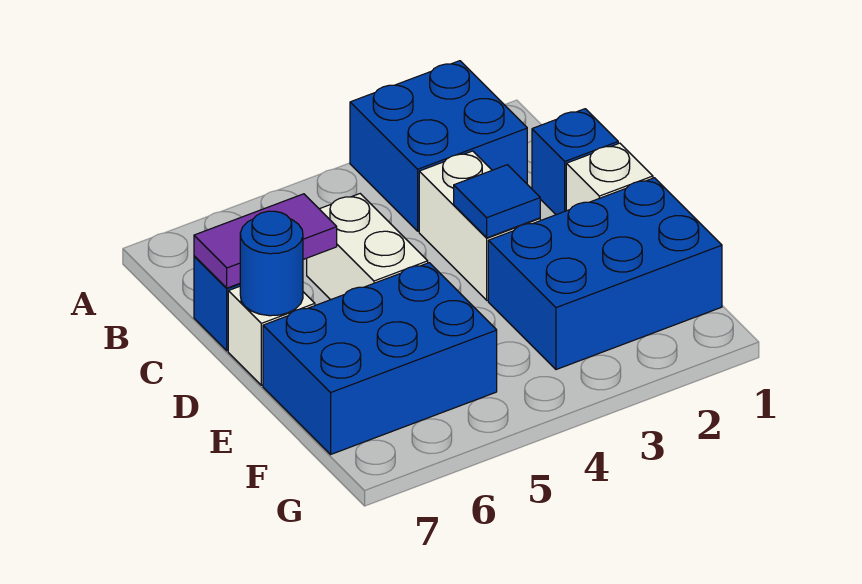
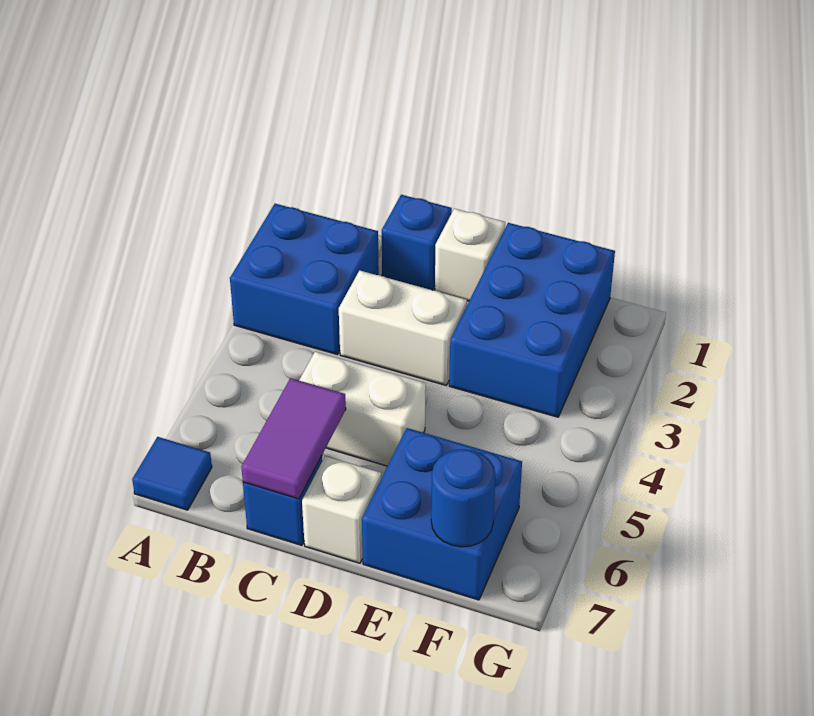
blue 1x1 tile [454,165,540,238] -> blue 1x1 tile moved to [132,437,212,510]
blue 1x1 round brick [240,211,303,316] -> blue 1x1 round brick moved to [431,449,496,547]
blue 2x3 brick [263,263,497,454] -> blue 2x2 brick [362,428,522,600]

